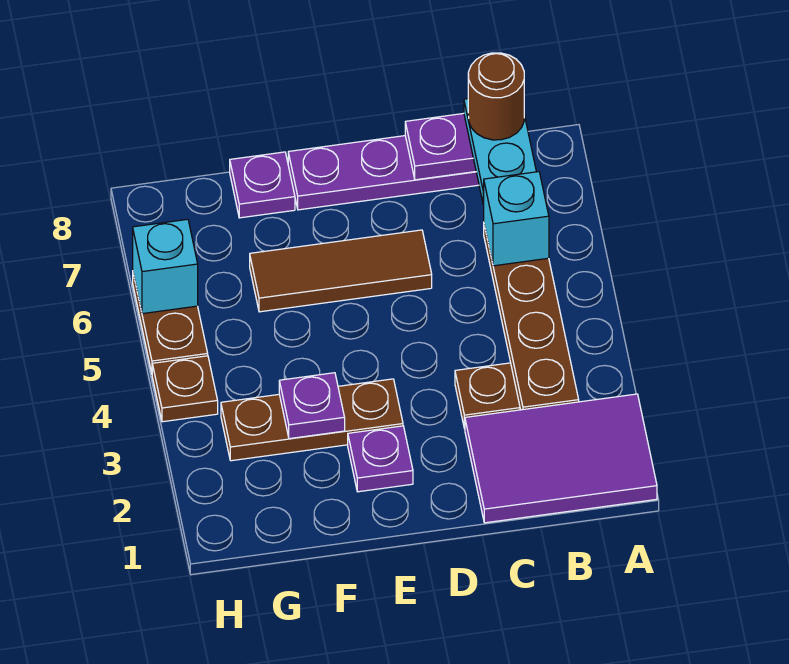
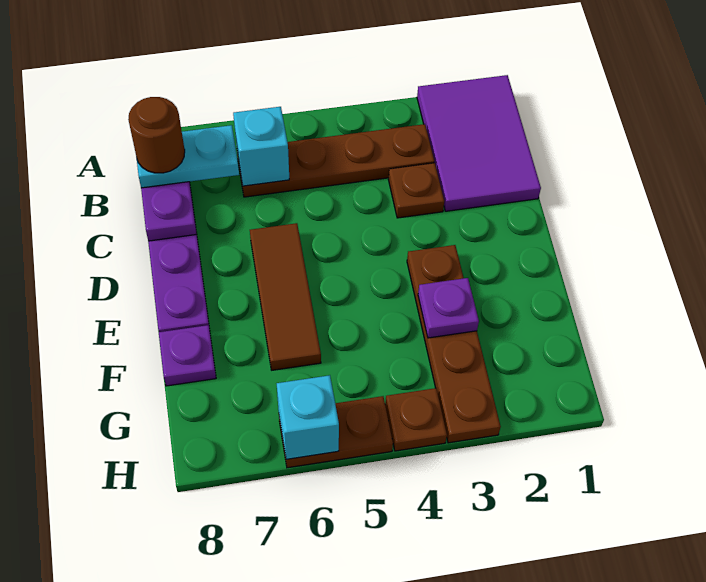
purple 1x1 plate [348,426,413,492] -> none
brown 1x3 plate [221,379,403,461] -> brown 1x4 plate [407,245,501,443]

